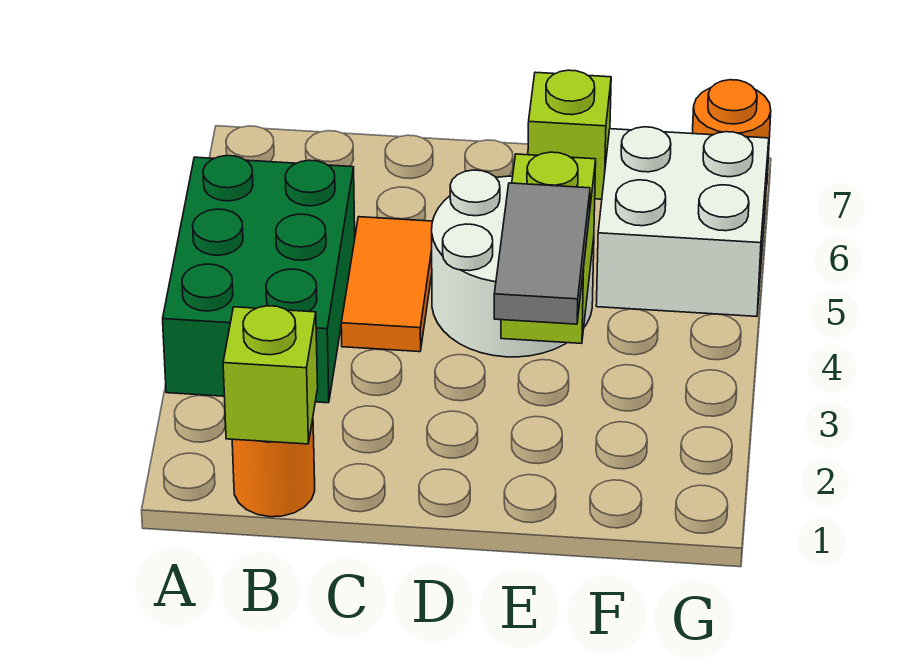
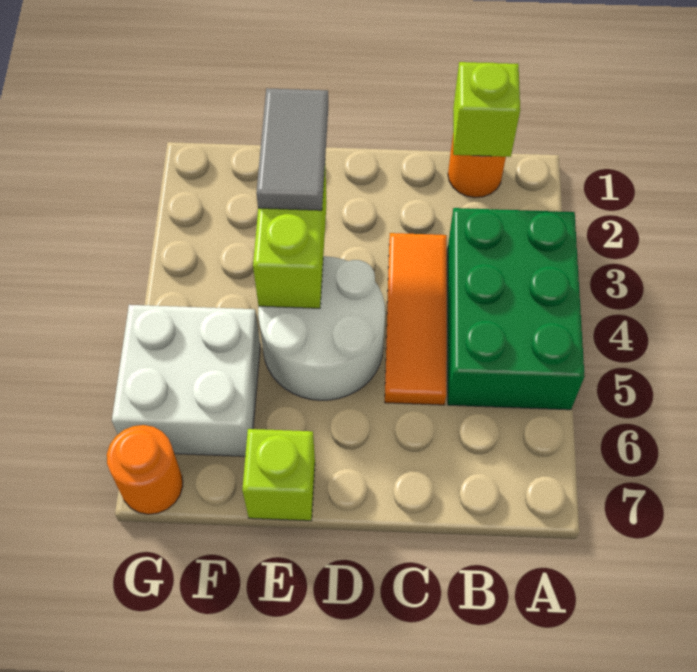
orange 1x2 tile [341,217,433,352] -> orange 1x3 tile [385,233,447,405]

